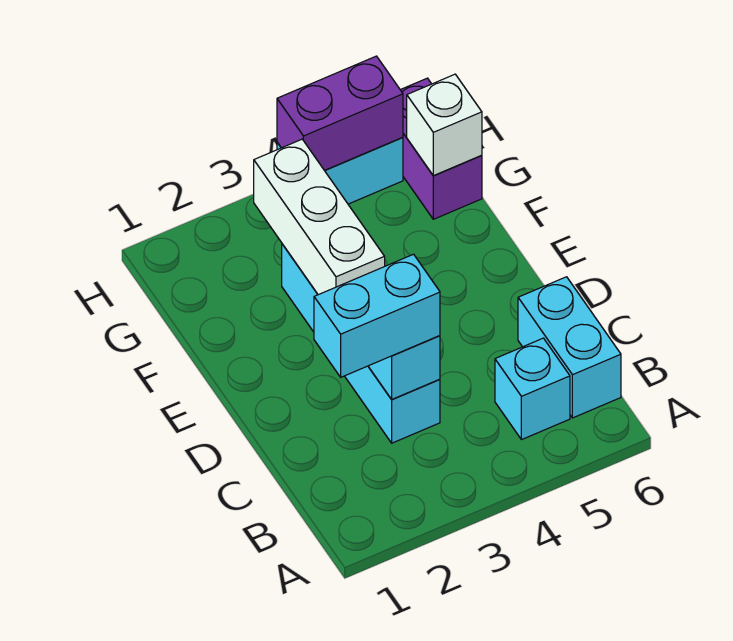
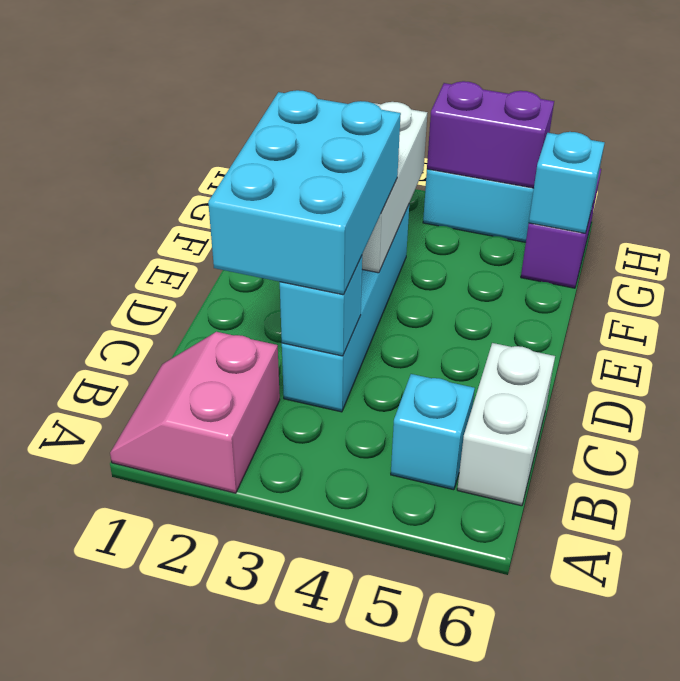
none -> pink 2x2 slope [110,332,280,493]
cyan 1x2 brick [518,277,621,418] -> white 1x2 brick [457,343,555,506]
cyan 1x2 brick [314,254,440,377] -> cyan 2x3 brick [208,90,401,295]
white 1x1 brick [407,74,482,176] -> cyan 1x1 brick [529,132,604,233]

